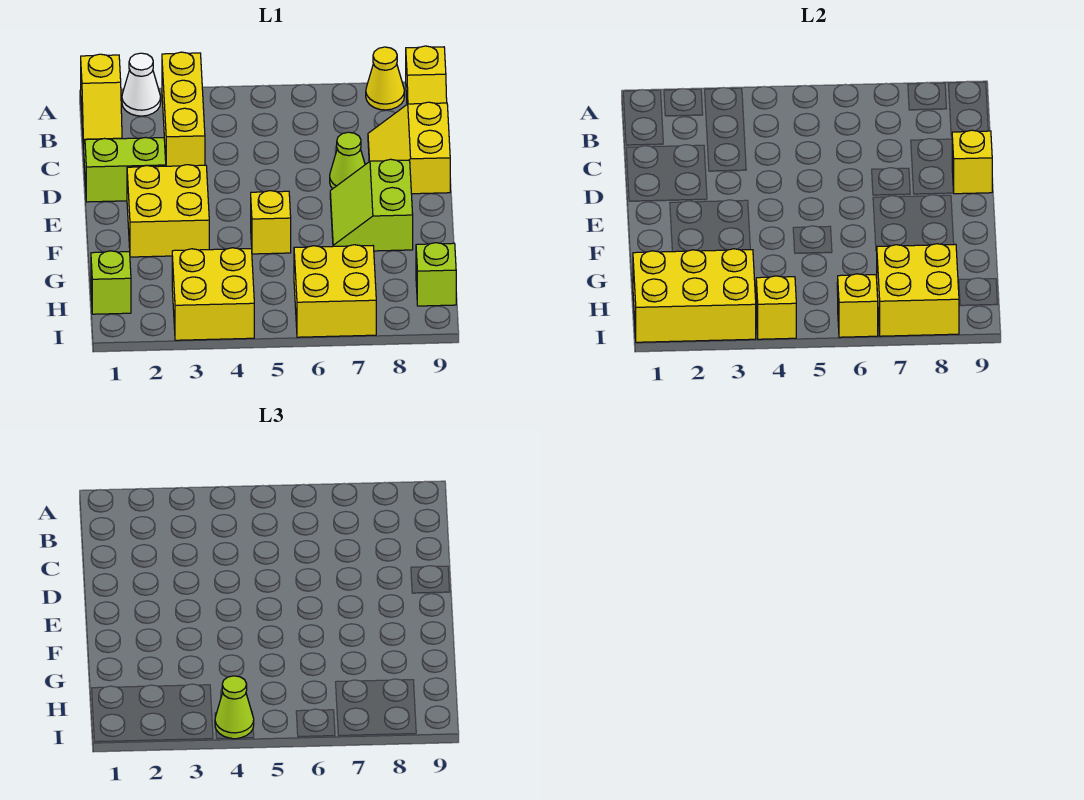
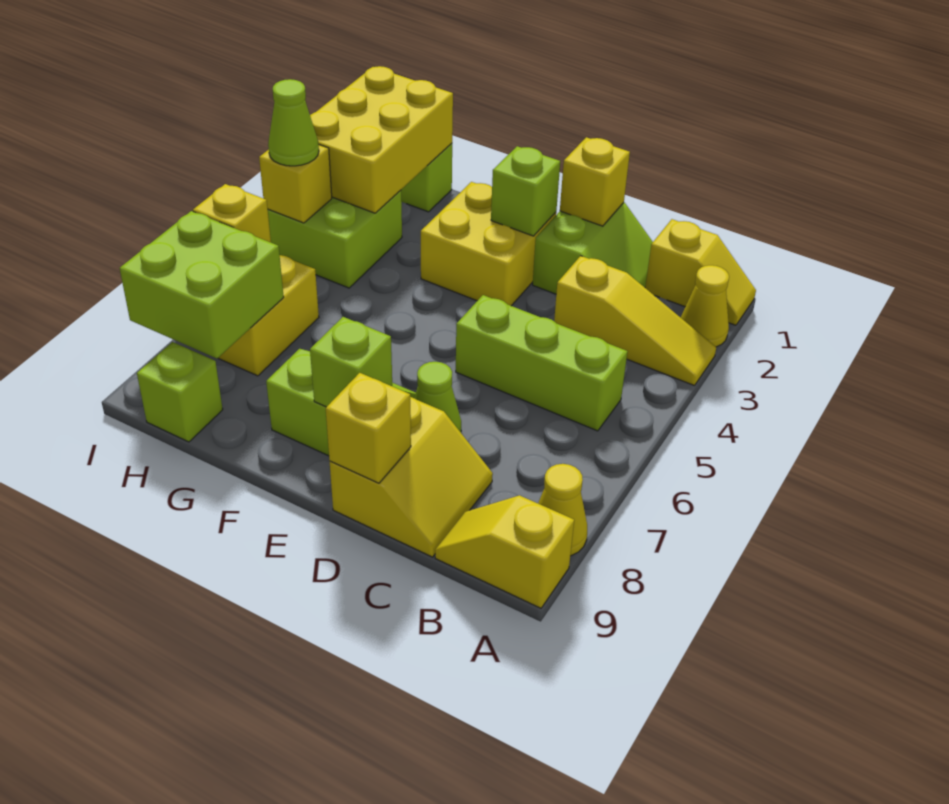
yellow 1x2 slope [81,54,122,145] -> yellow 1x2 slope turned to [645,219,756,325]
white 1x1 cone [122,53,161,116] -> yellow 1x1 cone [681,265,729,347]
yellow 1x3 brick [162,52,205,166] -> yellow 1x3 slope [554,256,716,386]
none -> lime 1x3 brick [456,295,628,431]
yellow 2x2 slope [368,102,450,194] -> yellow 2x2 slope turned to [330,397,493,557]
none -> lime 1x1 brick [491,146,560,236]
none -> lime 1x1 brick [310,317,392,407]
yellow 1x1 brick [251,191,291,254] -> yellow 1x1 brick moved to [560,137,630,226]
yellow 2x2 brick [172,248,254,340] -> lime 2x2 brick [268,190,402,288]
yellow 2x2 brick [877,244,959,336] -> lime 2x2 brick [120,211,284,358]

